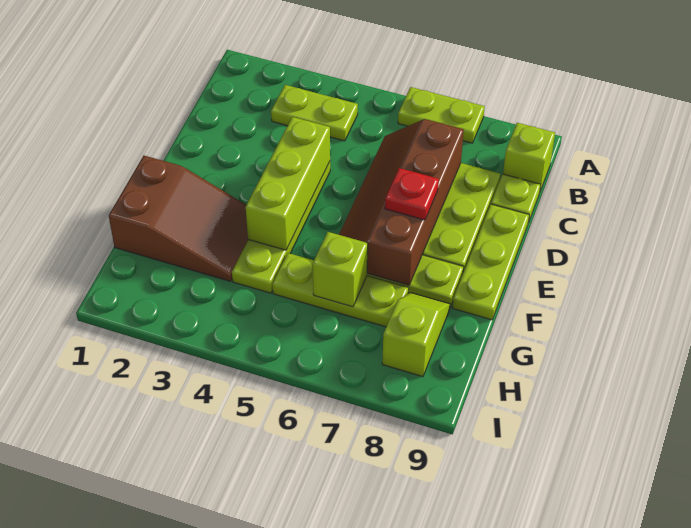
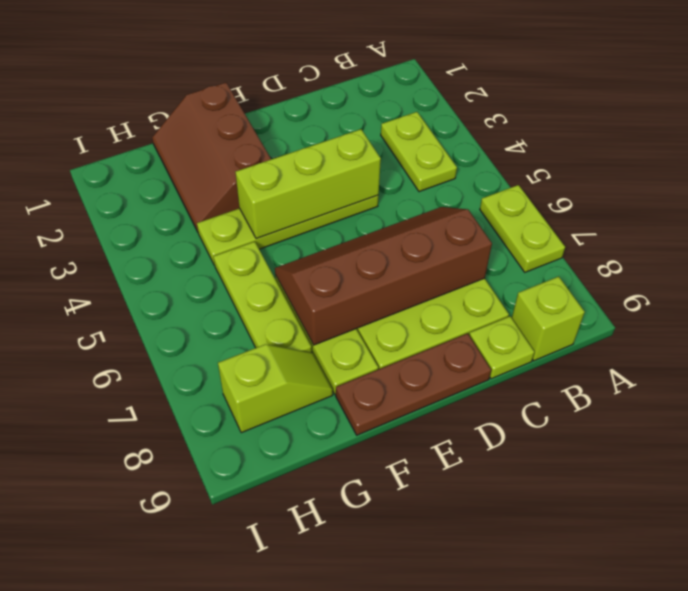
lime 1x3 plate [452,204,529,320] -> brown 1x3 plate [336,333,491,435]
red 1x1 plate [385,168,439,220] -> none
brown 2x3 slope [109,156,248,281] -> brown 2x3 slope turned to [152,83,271,232]
lime 1x1 brick [313,232,368,307] -> none

